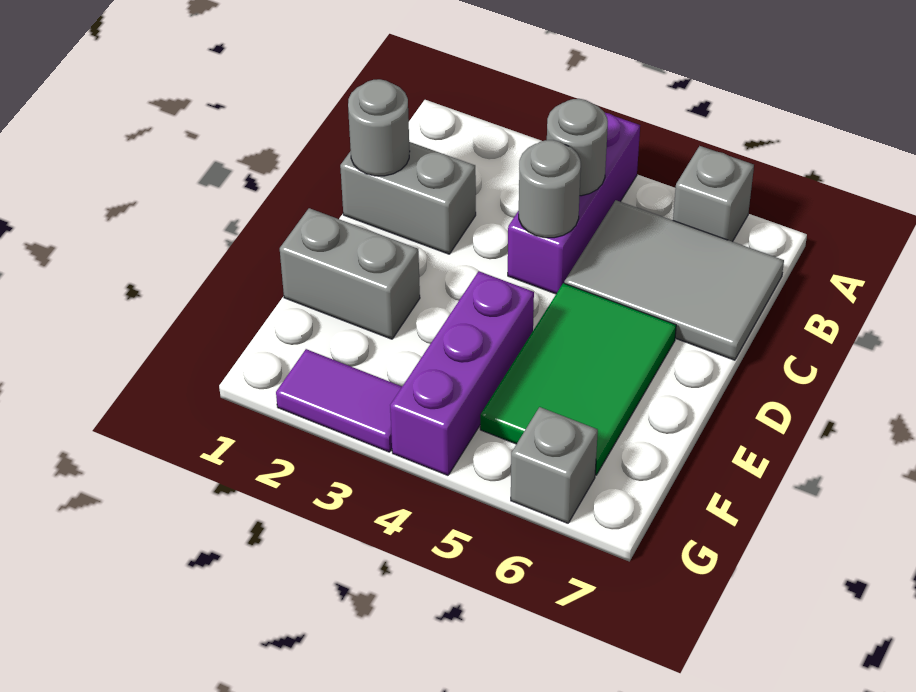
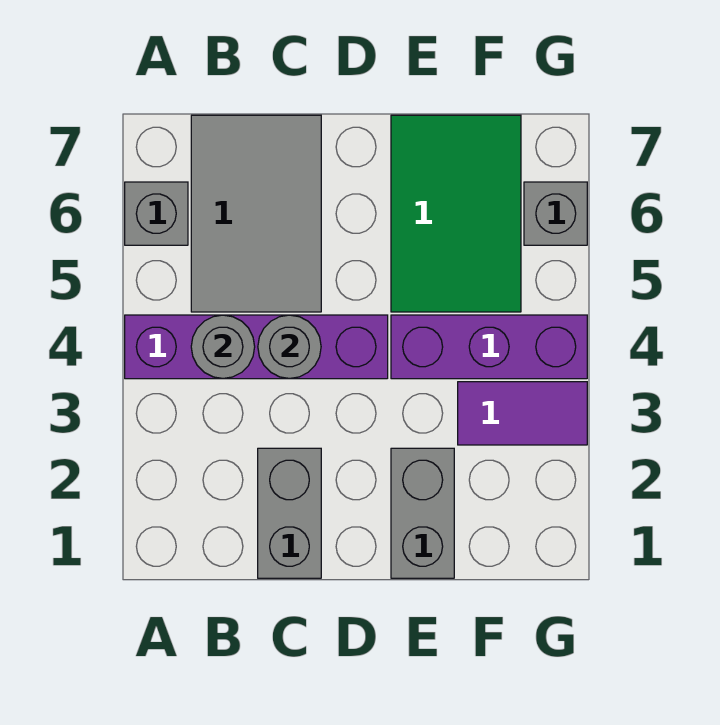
purple 1x3 brick [508,113,640,294] -> purple 1x4 brick [125,315,388,379]
grey 1x1 round brick [348,79,410,176] -> none
green 2x3 tile [480,283,676,475] -> green 2x3 tile turned to [391,115,521,312]
purple 1x2 tile [276,349,402,452] -> purple 1x2 tile turned to [458,382,587,445]

